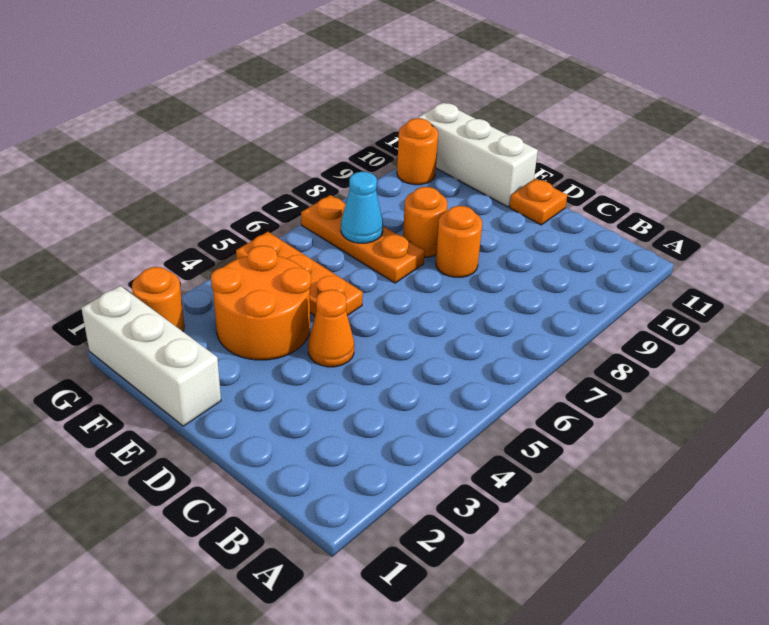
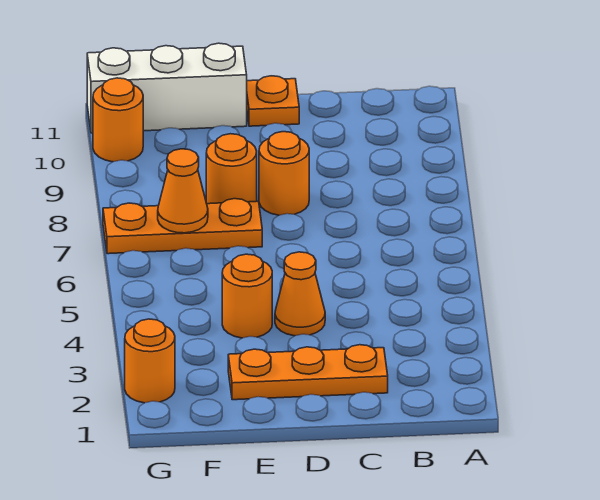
white 1x3 brick [81,286,221,426] -> none
orange 2x2 round brick [211,246,311,360] -> orange 1x1 round brick [222,254,272,338]
orange 1x3 plate [236,232,363,316] -> orange 1x3 plate moved to [228,345,388,400]
cyan 1x1 cone [341,172,383,243] -> orange 1x1 cone [158,149,208,233]

